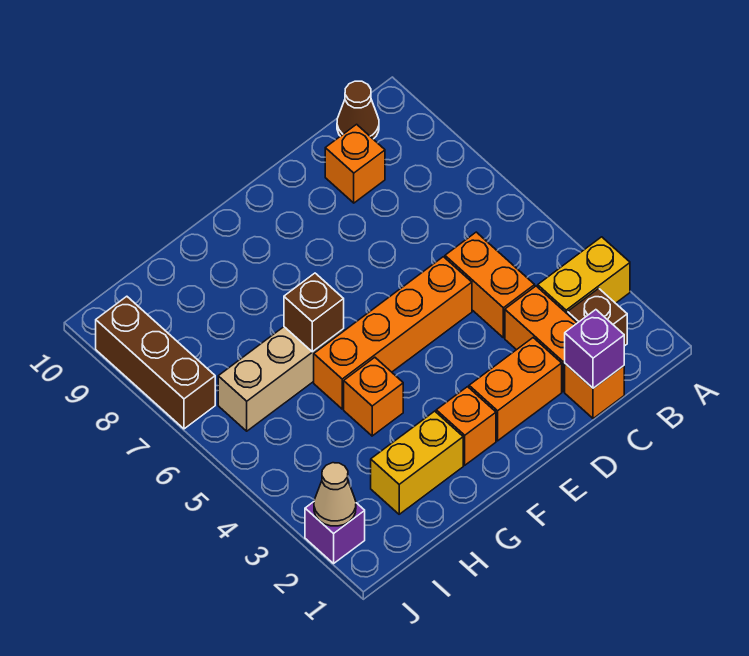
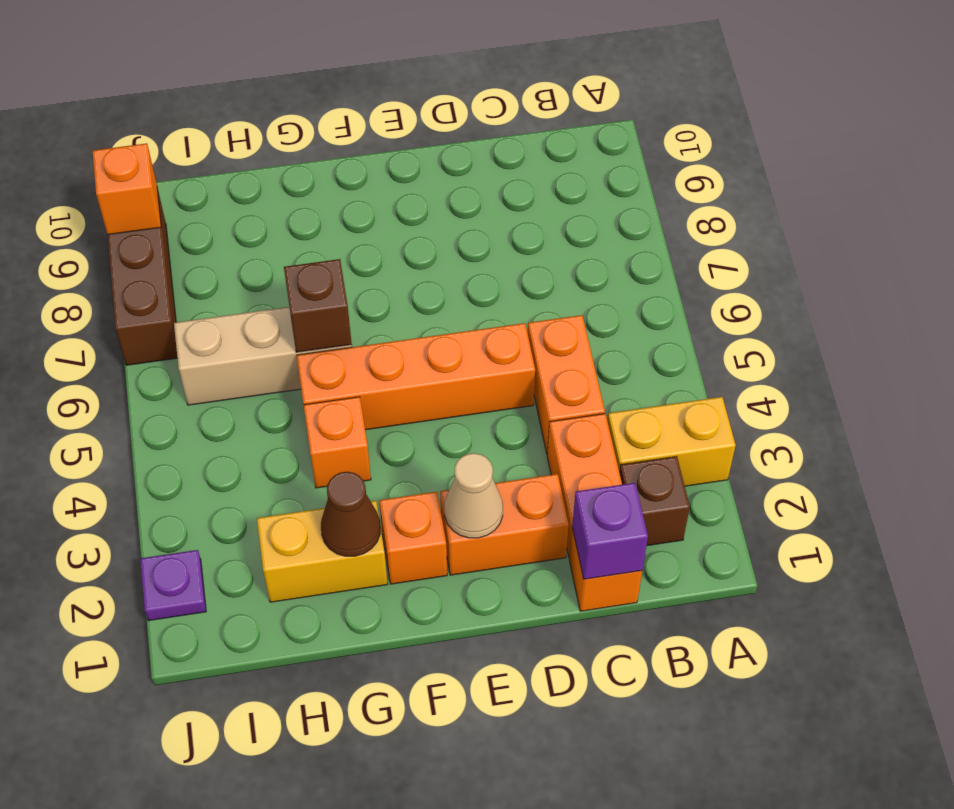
brown 1x1 cone [337,81,379,139] -> brown 1x1 cone moved to [321,472,380,556]
orange 1x1 brick [325,124,385,203] -> orange 1x1 brick moved to [93,143,161,235]
purple 1x1 brick [305,502,365,563] -> purple 1x1 plate [140,550,206,621]
tan 1x1 cone [314,463,356,526] -> tan 1x1 cone moved to [444,453,503,538]

